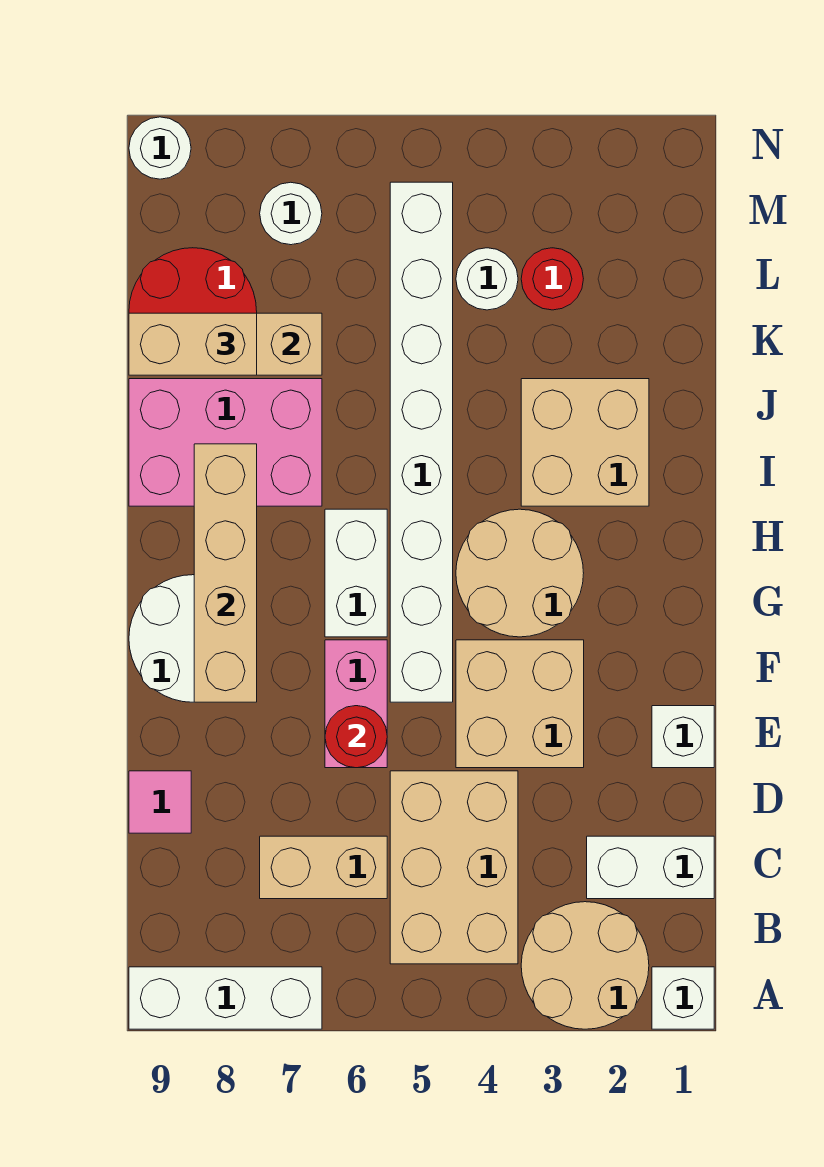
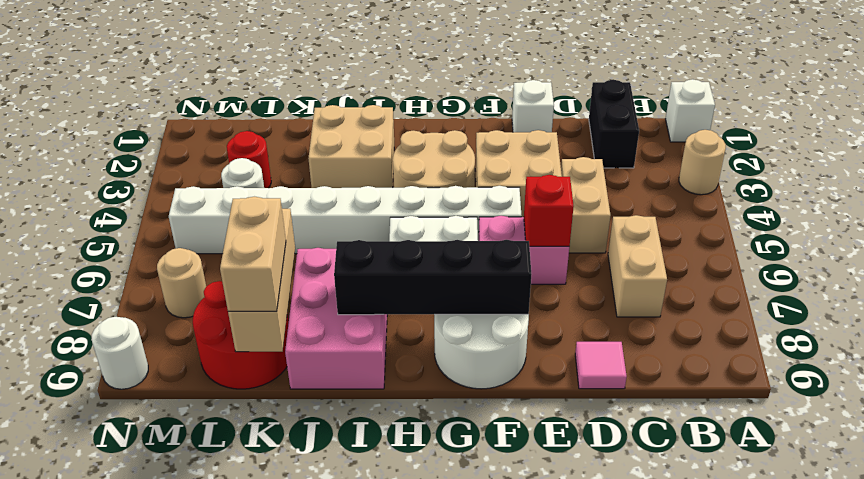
tan 2x2 round brick [521,902,649,1029] -> tan 1x1 round brick [679,130,726,195]
white 1x3 brick [129,967,322,1029] -> none
tan 2x3 brick [390,771,518,964] -> tan 1x2 brick [561,157,611,253]
white 1x2 brick [587,836,714,899] -> black 1x2 brick [589,80,639,168]
red 1x1 round brick [325,706,387,768] -> red 1x1 brick [524,175,574,246]
tan 1x4 brick [194,444,257,702] -> black 1x4 brick [334,240,531,315]
white 1x1 round brick [260,182,322,245] -> tan 1x1 round brick [157,248,206,318]

